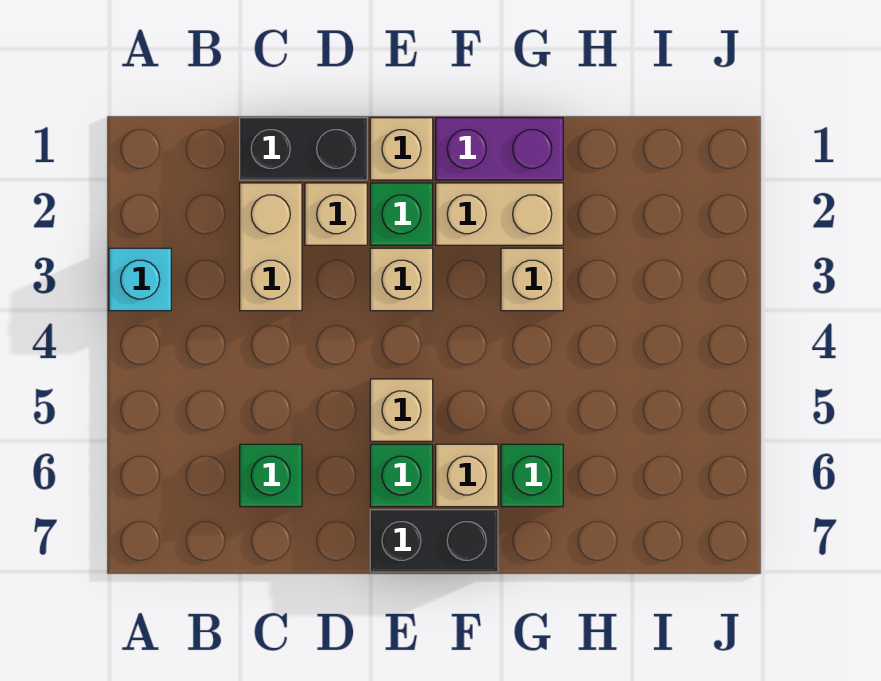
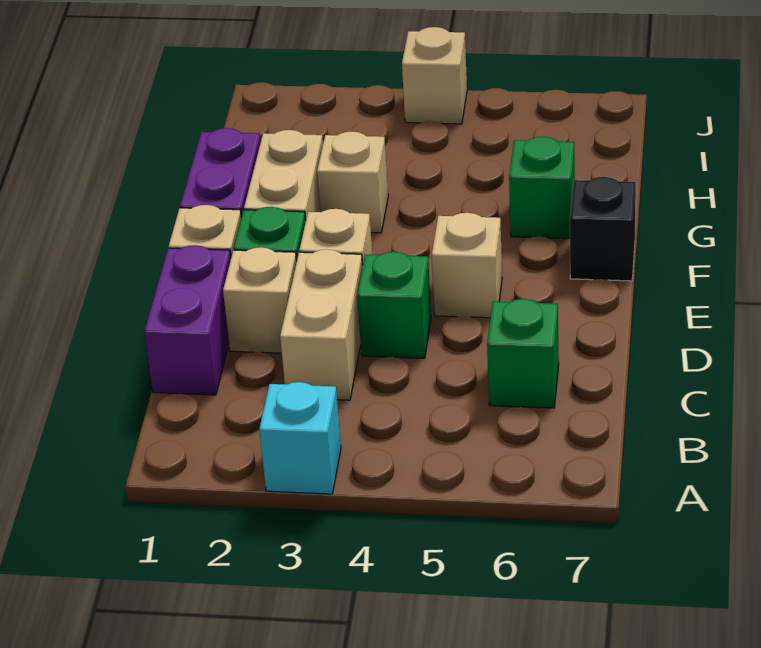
black 1x2 brick [240,118,367,180] -> purple 1x2 brick [144,245,231,395]
tan 1x2 brick [240,183,302,311] -> tan 1x2 brick turned to [280,250,363,400]
green 1x1 brick [370,444,433,507] -> green 1x1 brick moved to [357,252,431,358]
black 1x2 brick [370,510,498,572] -> black 1x1 brick [570,177,636,281]
tan 1x1 brick [436,444,498,507] -> tan 1x1 brick moved to [402,27,467,124]

